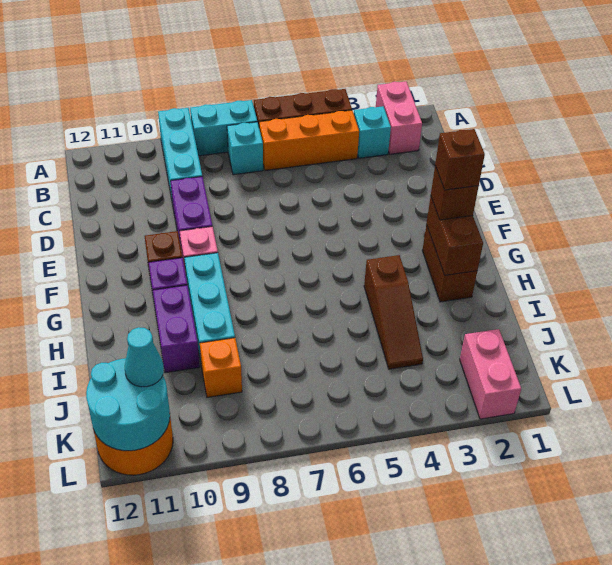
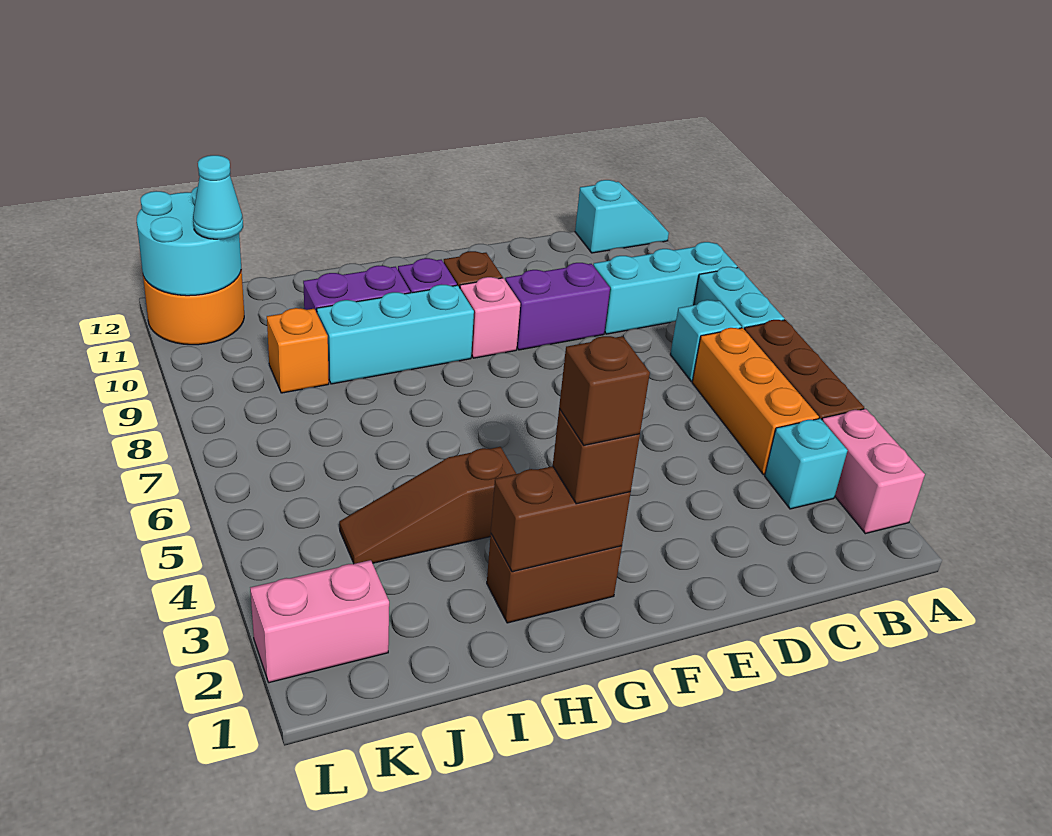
pink 1x2 brick [376,81,422,154] -> pink 1x2 brick turned to [822,409,925,534]
none -> cyan 1x2 slope [575,180,669,253]

